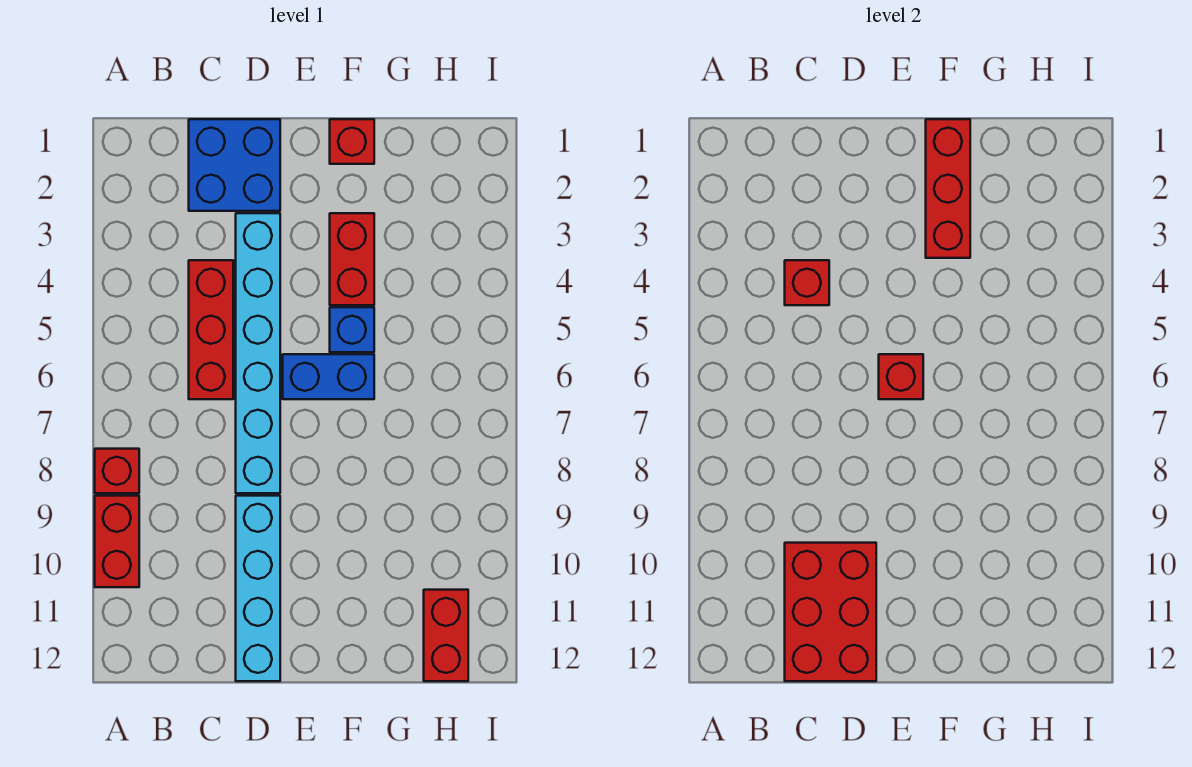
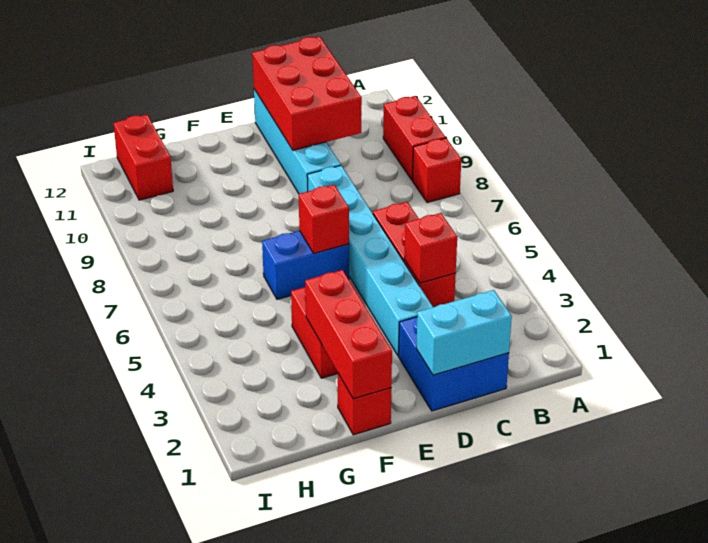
none -> cyan 1x2 brick [416,290,512,375]
blue 1x1 brick [330,307,374,352] -> none

